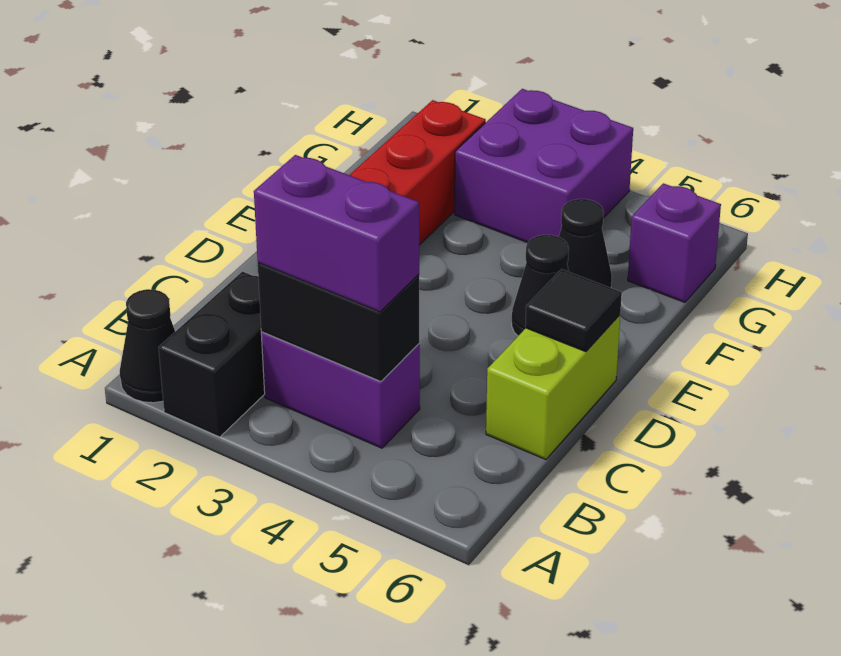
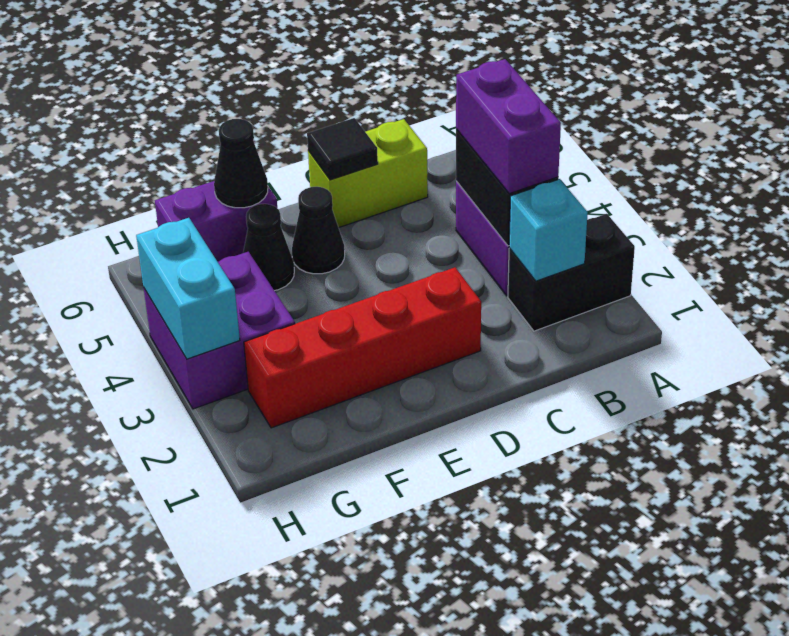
black 1x1 cone [120,289,175,403] -> black 1x1 cone moved to [214,119,268,208]
none -> cyan 1x1 brick [509,179,588,281]
purple 1x1 brick [628,183,721,302] -> purple 1x2 brick [155,181,277,262]
none -> cyan 1x2 brick [136,218,240,359]

